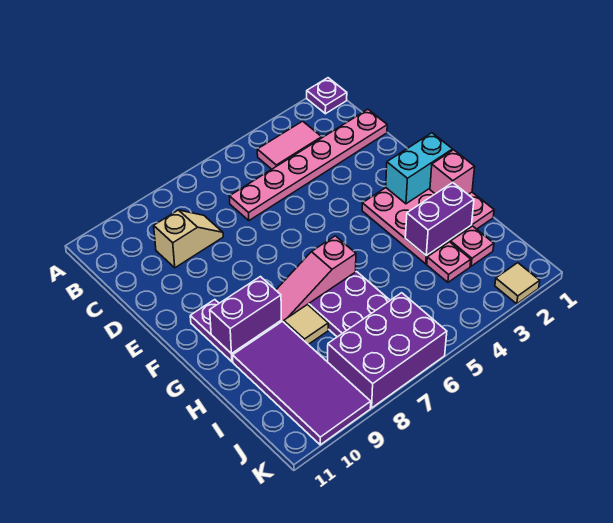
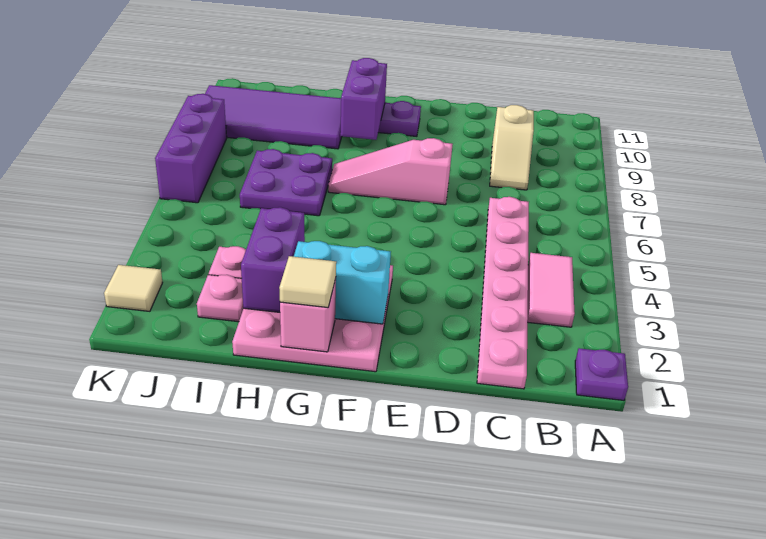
cyan 1x2 brick [386,133,453,204] -> cyan 1x2 brick turned to [294,241,391,324]
pink 1x3 slope [276,236,356,324] -> pink 1x3 slope turned to [328,138,453,205]
tan 1x1 tile [284,305,328,344] -> tan 1x1 tile moved to [279,256,336,307]
purple 2x3 brick [328,293,447,408] -> purple 1x3 brick [155,94,227,203]

